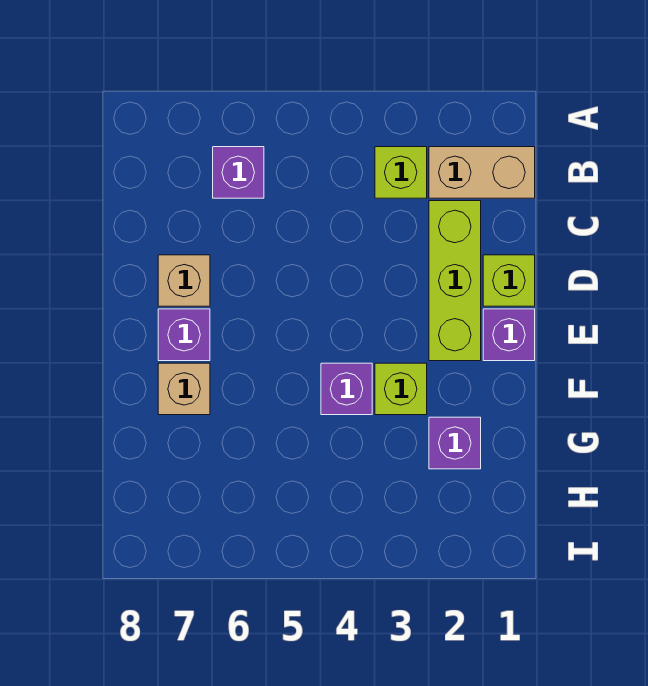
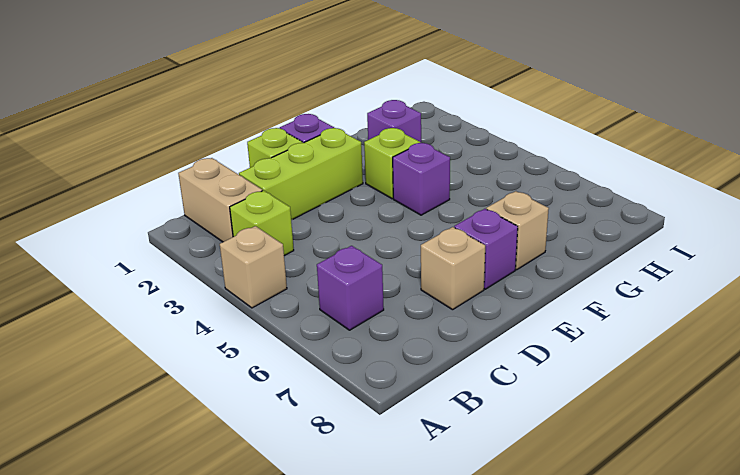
none -> tan 1x1 brick [220,226,287,308]

